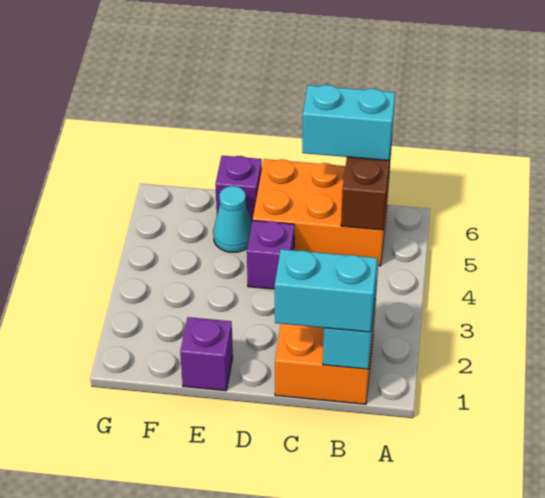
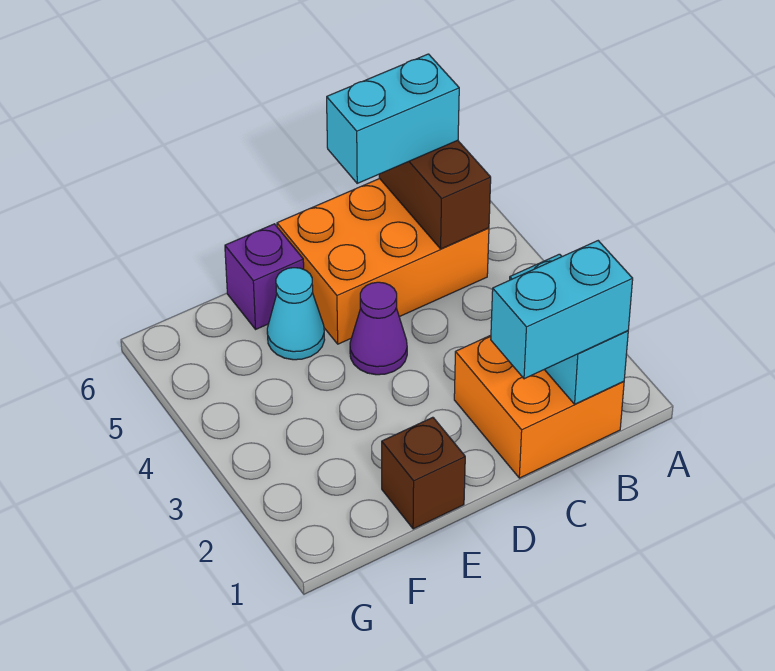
purple 1x1 brick [247,220,294,289] -> purple 1x1 cone [350,282,407,375]
purple 1x1 brick [180,317,233,391] -> brown 1x1 brick [382,417,465,529]

